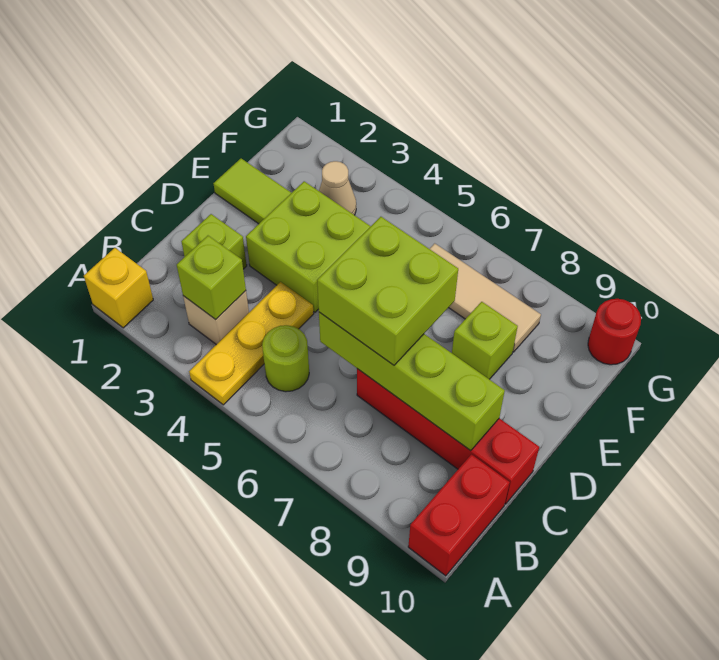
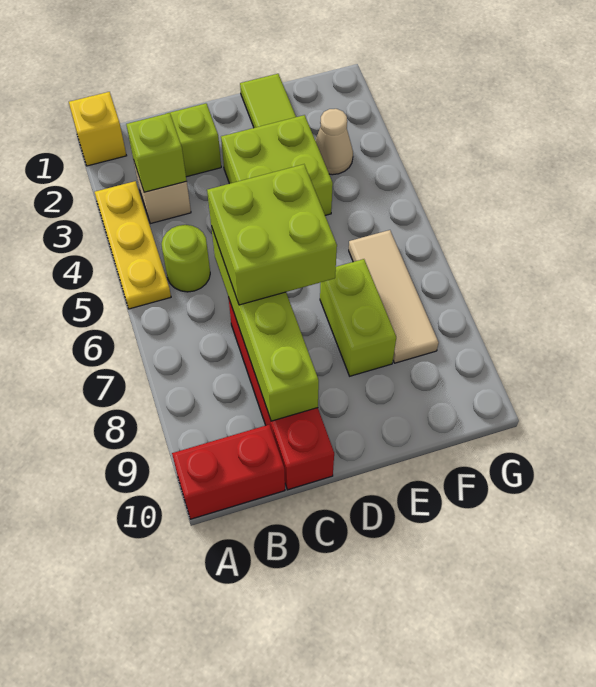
yellow 1x3 plate [189,282,314,405] -> yellow 1x3 plate turned to [95,181,171,309]
lime 1x1 brick [452,302,518,379] -> lime 1x2 brick [320,259,396,376]
red 1x1 round brick [588,299,641,365] -> none

